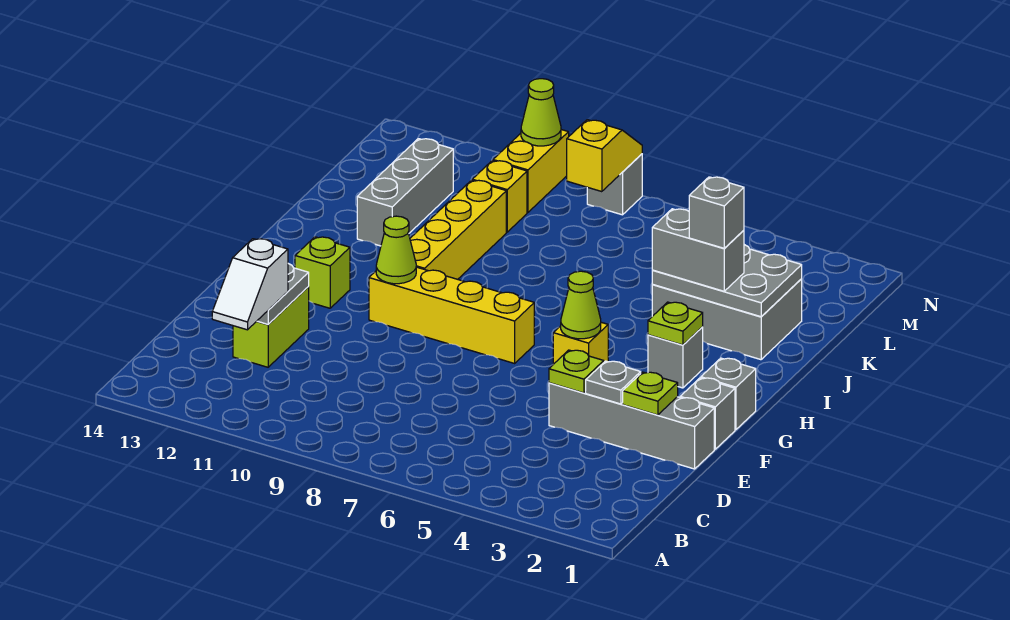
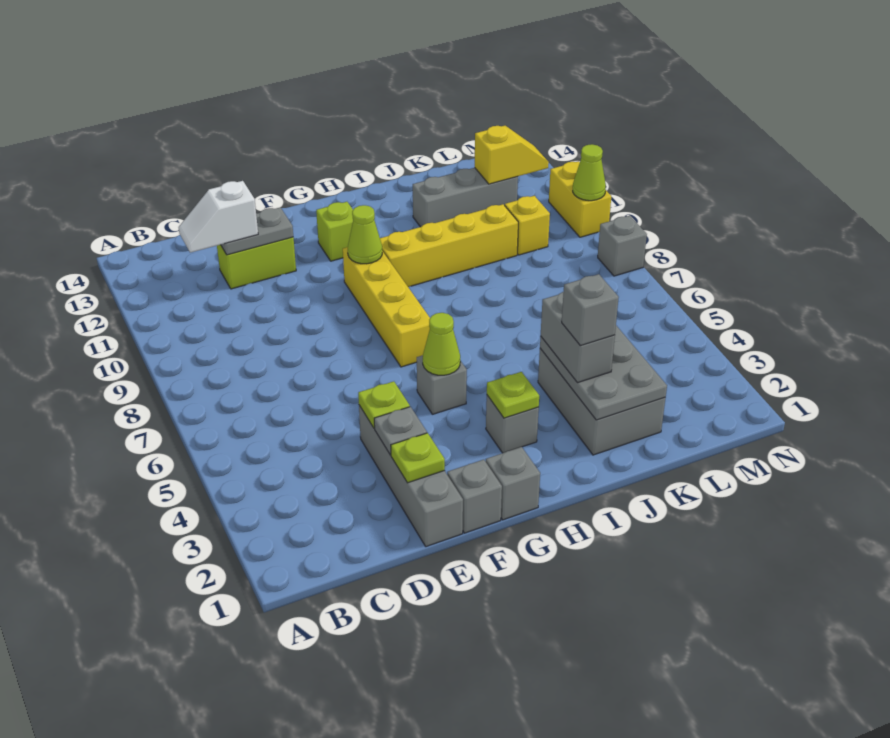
yellow 1x1 brick [553,322,608,364] -> grey 1x1 brick [417,355,467,414]
yellow 1x2 slope [567,120,642,192] -> yellow 1x2 slope moved to [475,126,549,184]
yellow 1x2 brick [493,130,569,212] -> yellow 1x2 brick turned to [549,161,611,237]

